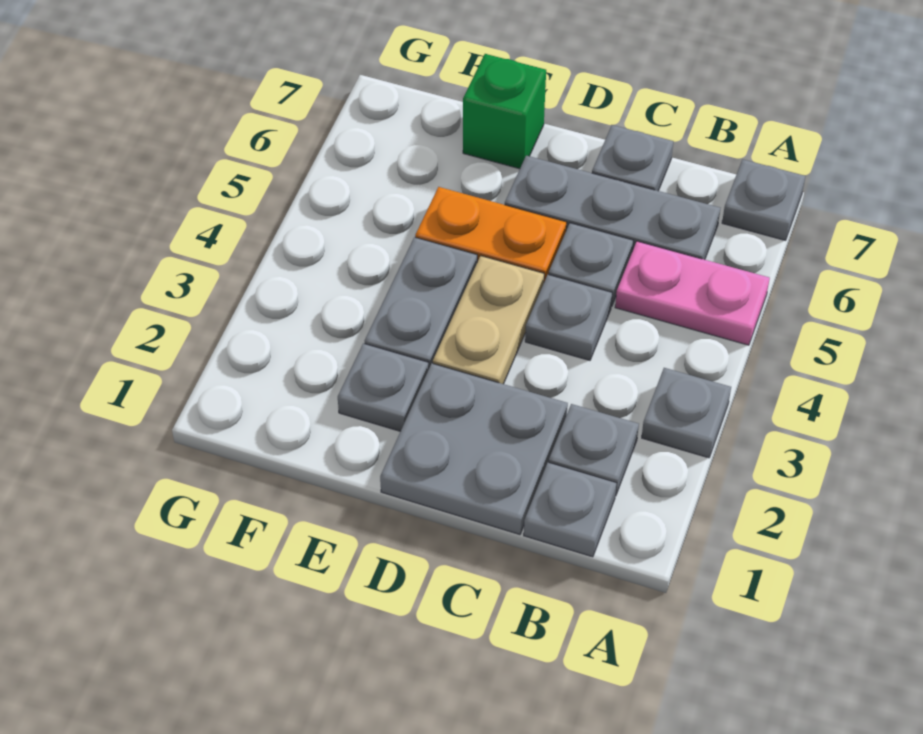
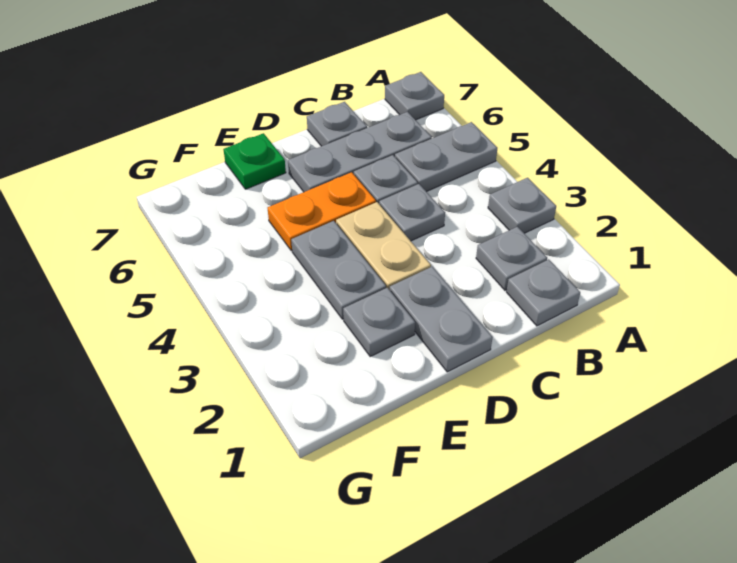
pink 1x2 plate [615,241,770,345] -> grey 1x2 plate [395,122,497,192]
grey 2x2 plate [380,363,568,535] -> grey 1x2 plate [390,267,493,372]
green 1x1 brick [463,54,546,169] -> green 1x1 plate [223,133,286,189]

